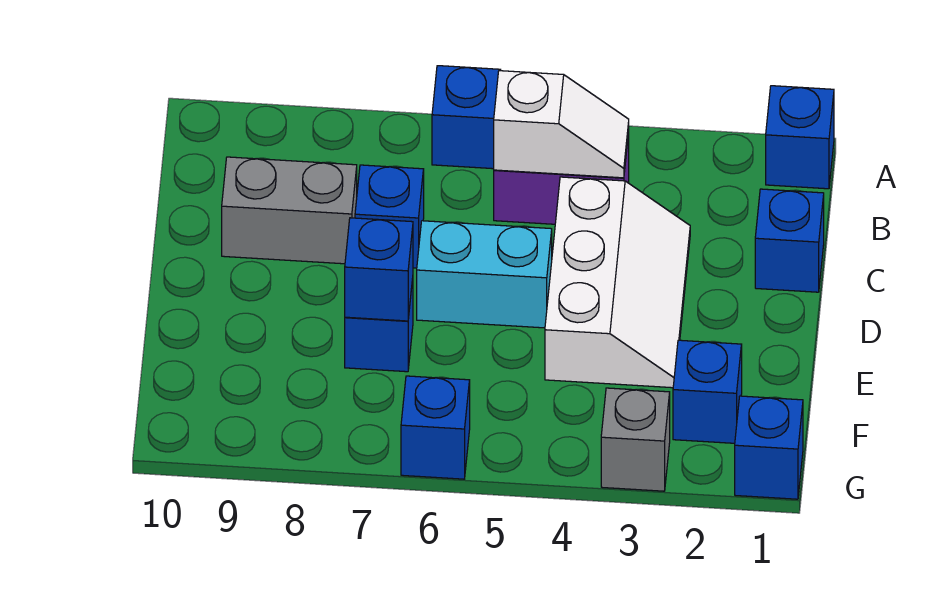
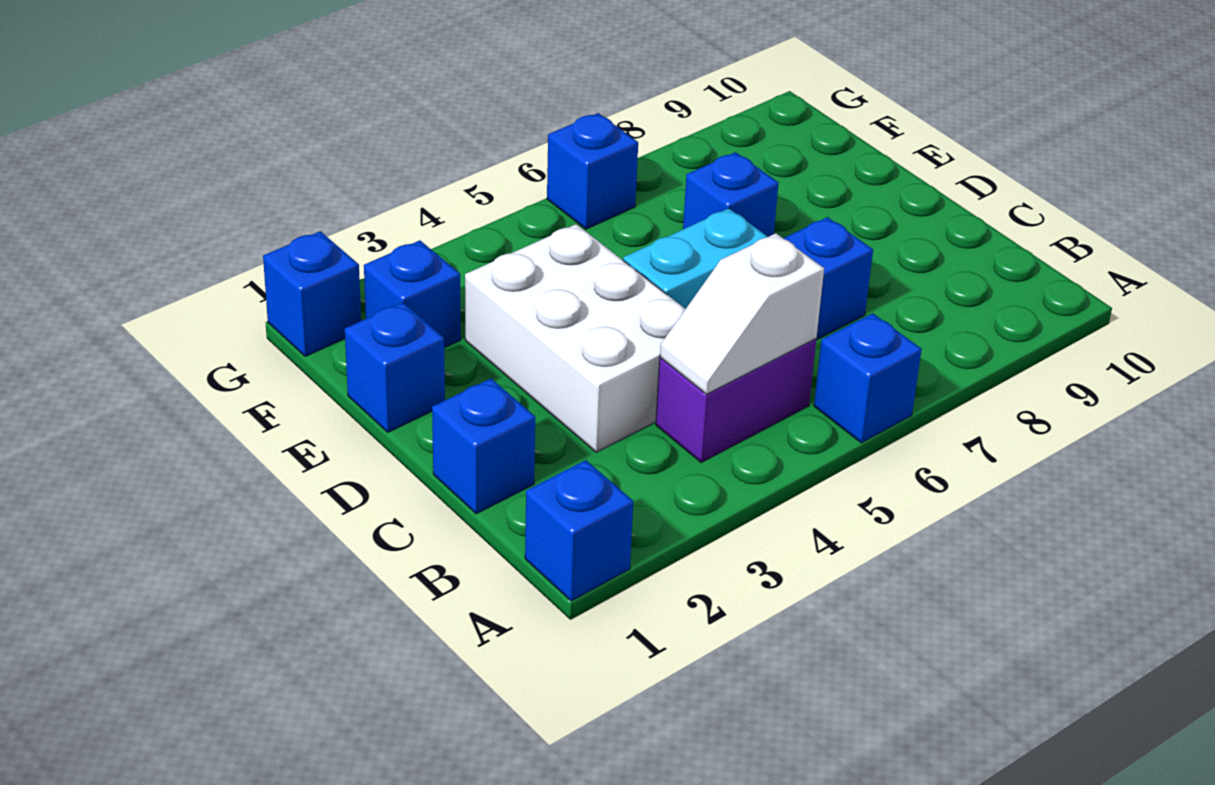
white 2x3 slope [545,177,690,388] -> white 2x3 brick [465,224,685,453]
grey 1x2 brick [222,157,357,264] -> none
blue 1x1 brick [345,218,413,321] -> blue 1x1 brick moved to [345,302,445,432]
grey 1x1 brick [601,388,670,491] -> none

